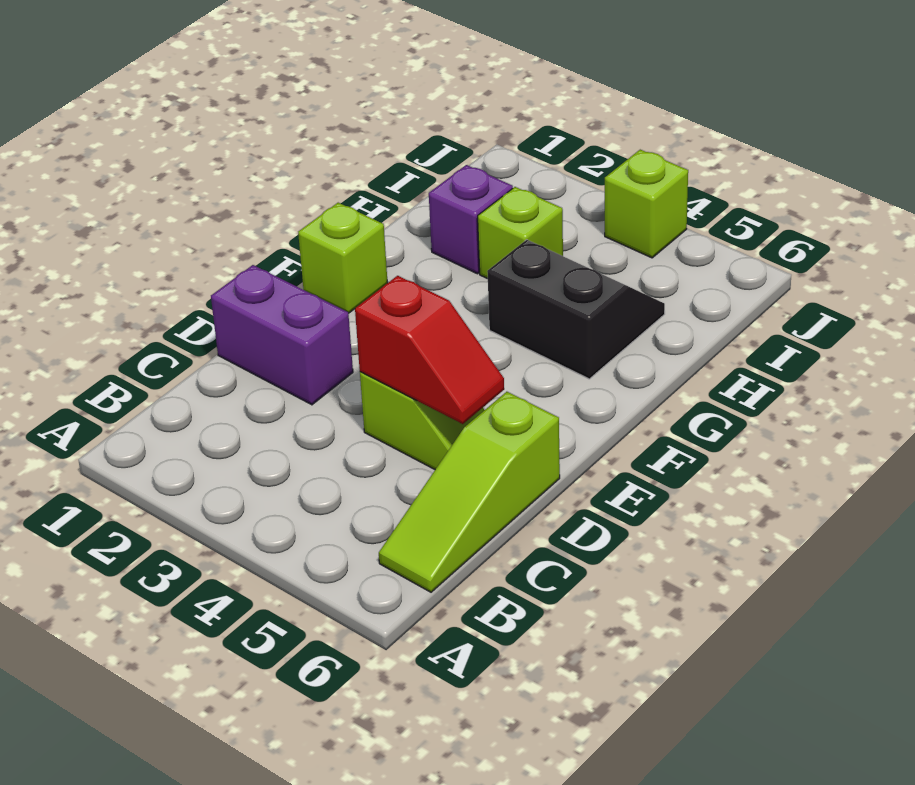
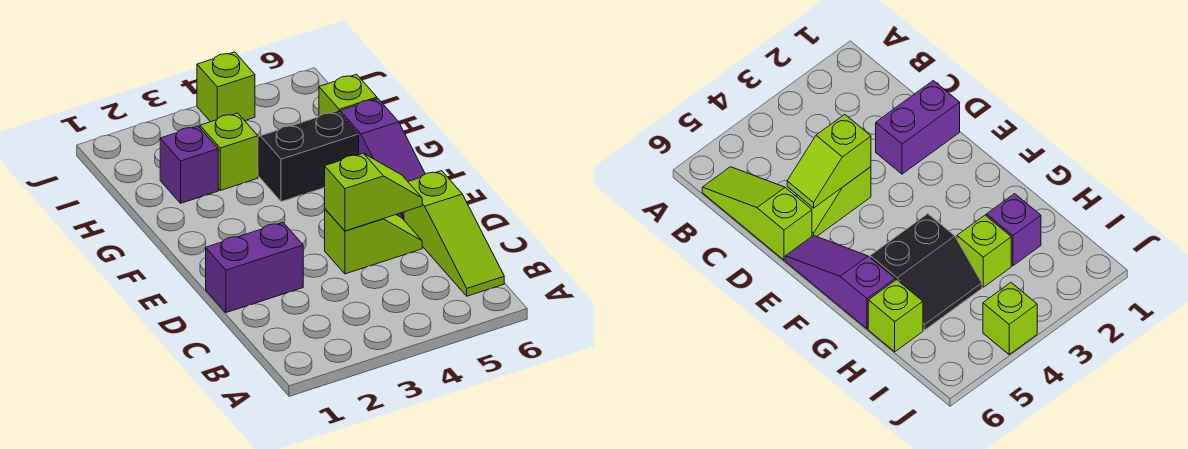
red 1x2 slope [355,276,504,424] -> lime 1x2 slope [325,153,422,231]
none -> purple 1x3 slope [340,98,425,220]
lime 1x1 brick [298,203,388,313] -> lime 1x1 brick moved to [319,74,377,116]

